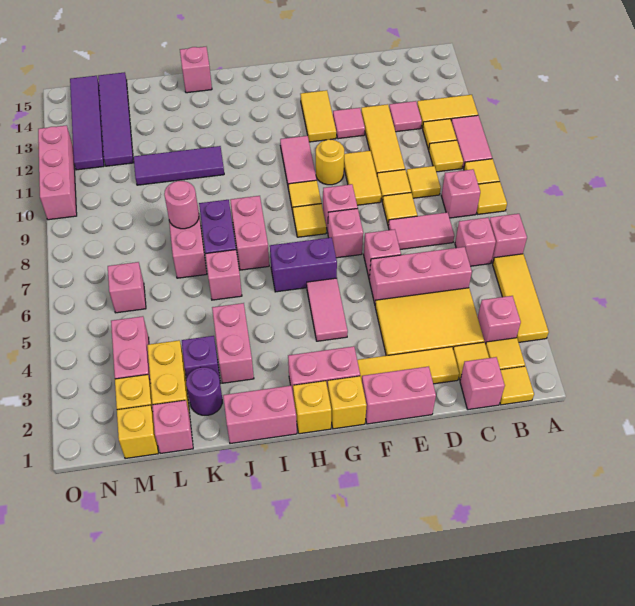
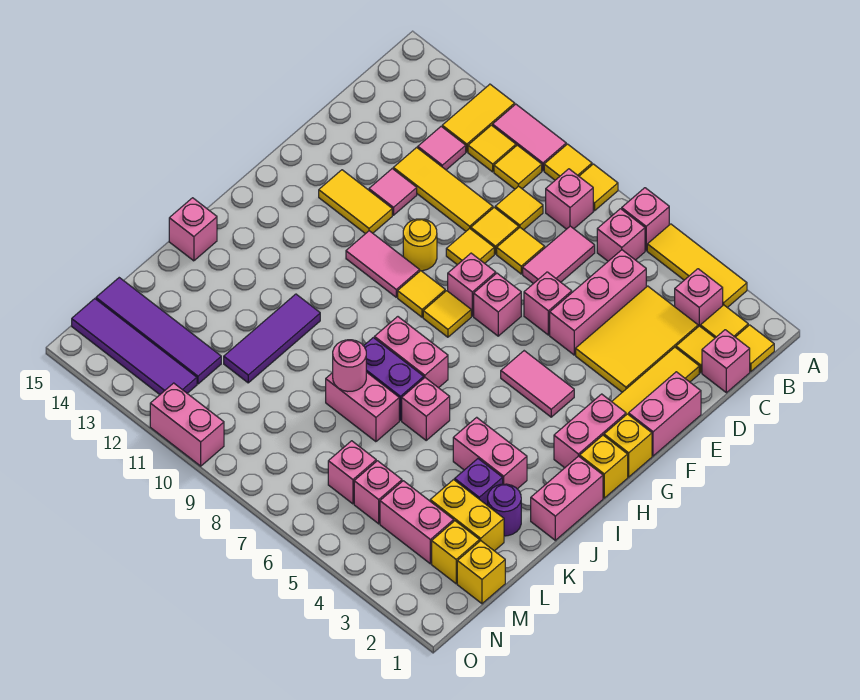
yellow 1x2 tile [344,151,381,205] -> yellow 1x1 tile [446,228,494,265]
purple 1x2 brick [270,237,337,292] -> none
pink 1x1 brick [152,400,193,454] -> pink 1x1 brick moved to [354,461,402,524]
pink 1x3 brick [38,125,77,220] -> pink 1x2 brick [150,383,224,466]

